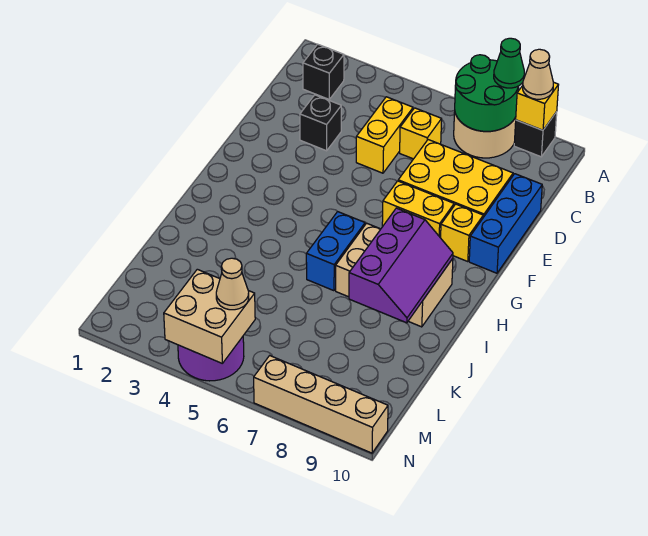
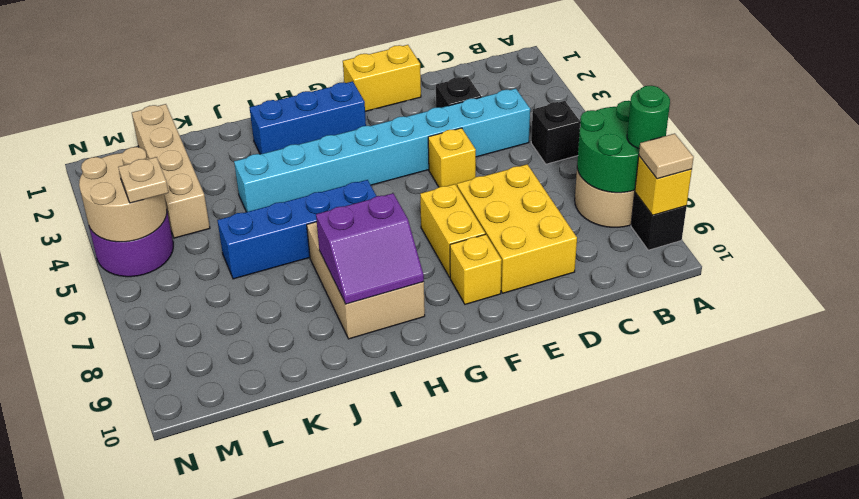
green 1x1 cone [494,38,524,88] -> green 1x1 round brick [627,86,670,149]
tan 1x1 cone [523,49,553,99] -> tan 1x1 tile [639,133,694,179]
black 1x1 brick [303,44,344,99] -> black 1x1 brick moved to [531,101,580,164]
none -> cyan 1x8 brick [234,88,530,212]
yellow 1x2 brick [356,97,413,173] -> yellow 1x2 brick moved to [343,45,421,111]
yellow 1x1 brick [400,108,442,159] -> yellow 1x1 brick moved to [428,128,476,187]
blue 1x3 brick [469,174,542,273] -> blue 1x3 brick moved to [249,81,366,154]
blue 1x2 brick [306,212,365,291] -> blue 1x4 brick [217,180,376,279]
purple 2x3 slope [349,208,453,323] -> purple 2x2 slope [316,193,424,304]
tan 2x2 brick [164,269,255,363] -> tan 2x2 round brick [79,147,167,242]
tan 1x1 cone [216,258,249,310] -> tan 1x1 plate [118,157,169,203]
tan 1x4 brick [254,356,388,453] -> tan 1x4 brick moved to [132,104,210,238]

